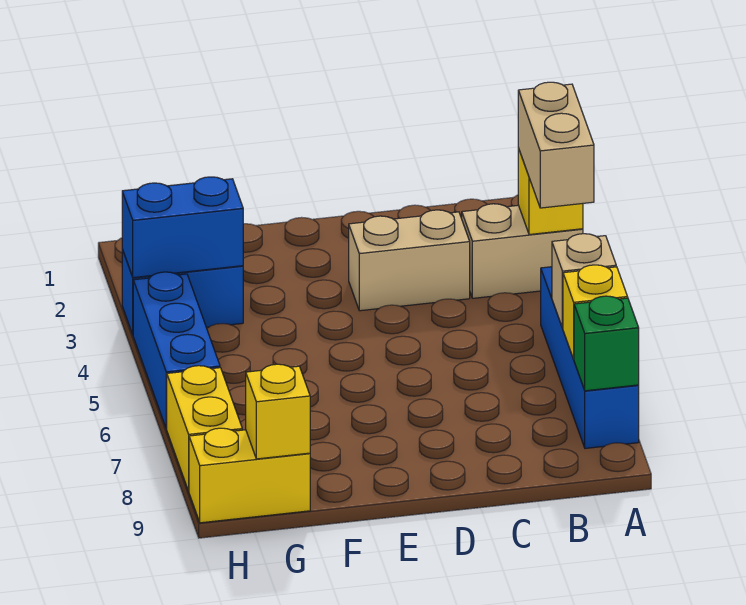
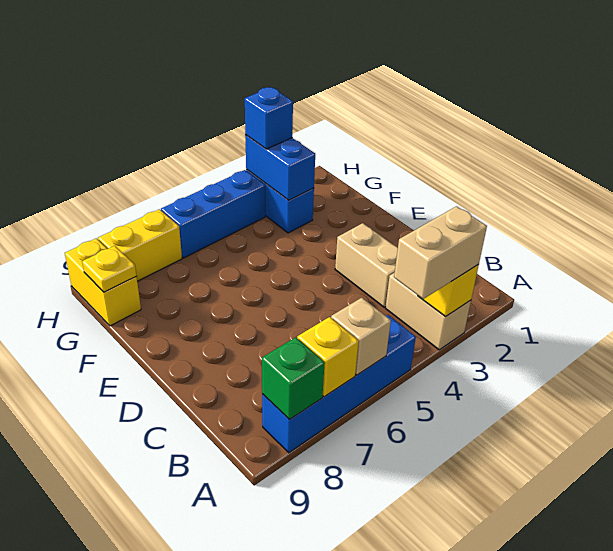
yellow 1x1 brick [246,364,310,459] -> yellow 1x1 plate [82,246,136,292]
none -> blue 1x1 brick [245,87,293,149]

